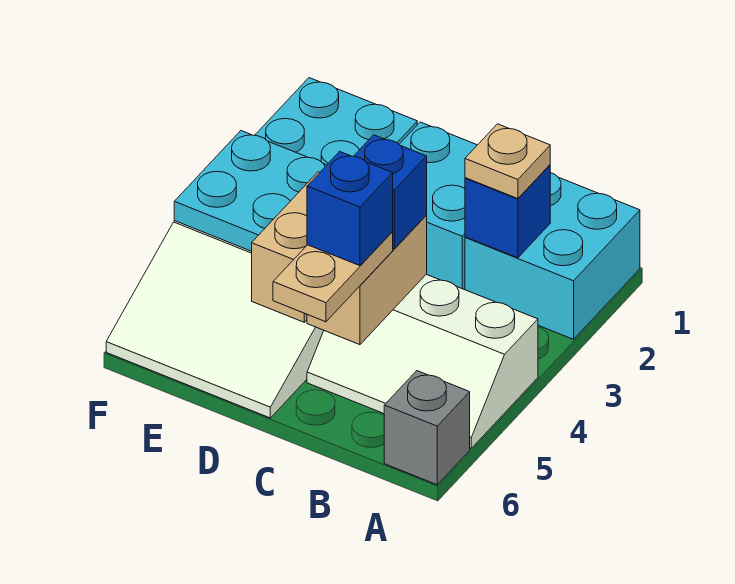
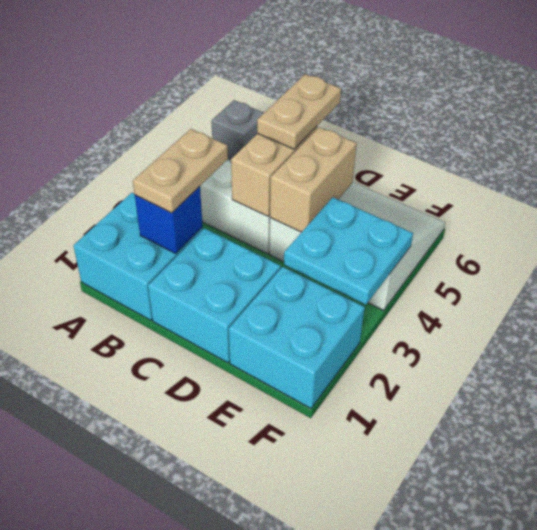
tan 1x1 plate [465,124,550,199] -> tan 1x2 plate [133,129,228,213]
blue 1x1 brick [354,135,427,249] -> none
blue 1x1 brick [307,151,393,266] -> none

